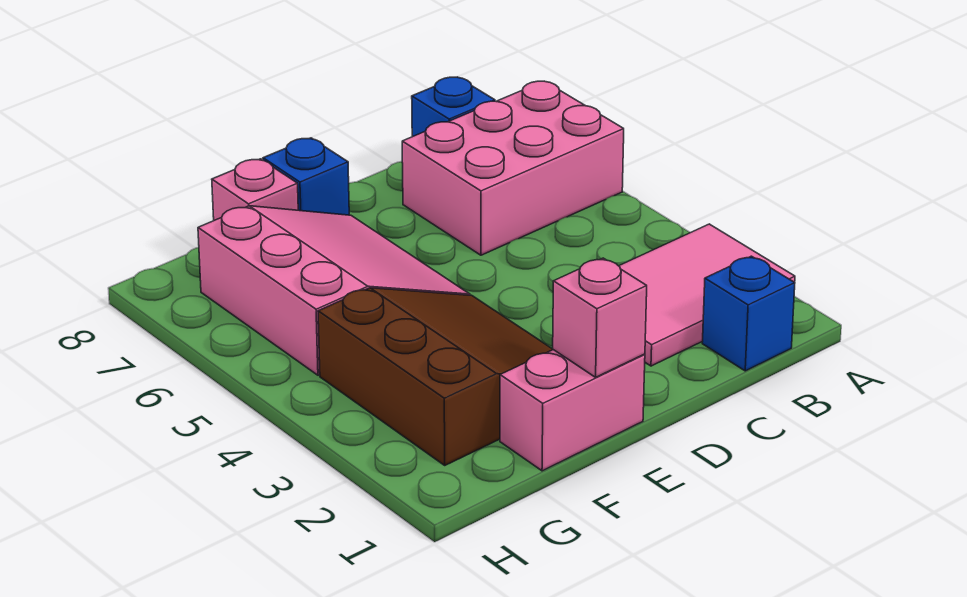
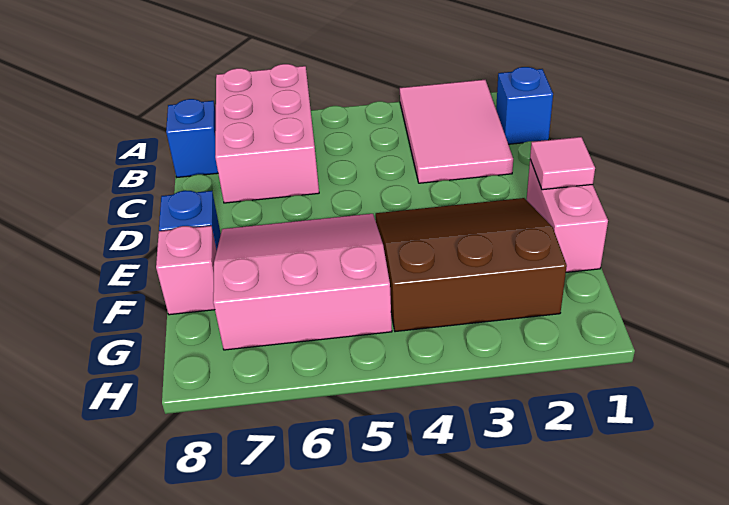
pink 1x1 brick [553,258,647,377] -> pink 1x1 tile [530,137,595,190]

